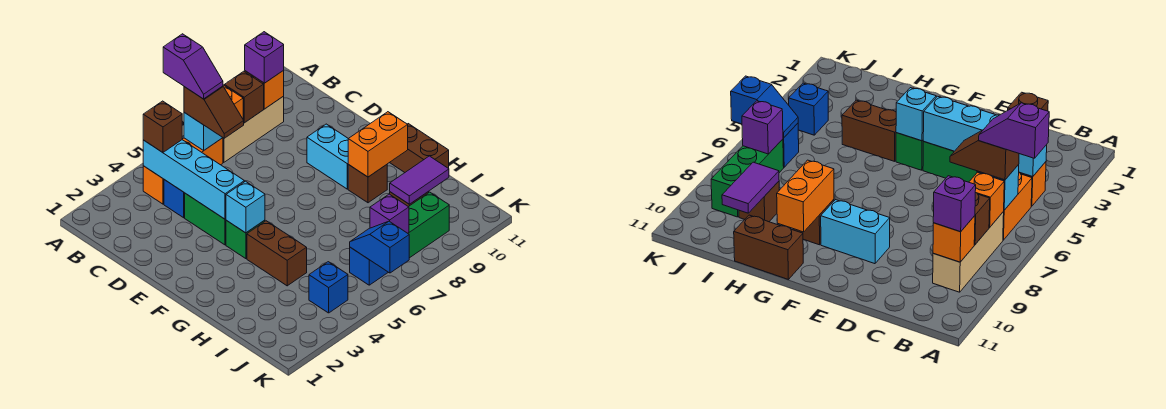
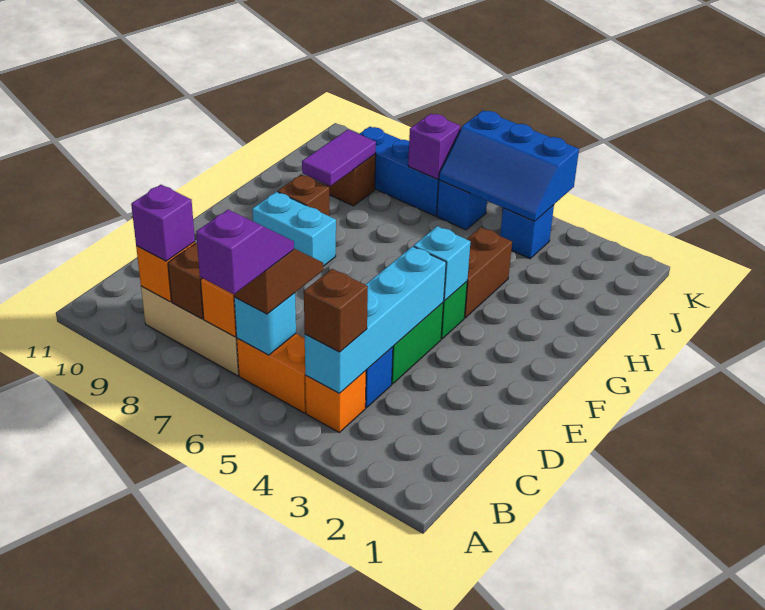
cyan 1x2 brick [307,124,348,189] -> cyan 1x2 brick turned to [252,192,336,266]
orange 1x2 brick [348,112,408,177] -> none
brown 1x2 brick [390,124,449,172] -> none
purple 1x2 tile [390,156,449,204] -> purple 1x2 tile turned to [302,130,376,186]
blue 1x2 slope [350,221,409,273] -> blue 2x3 slope [439,110,579,221]
green 1x3 brick [408,192,449,258] -> blue 1x3 brick [360,127,439,216]

